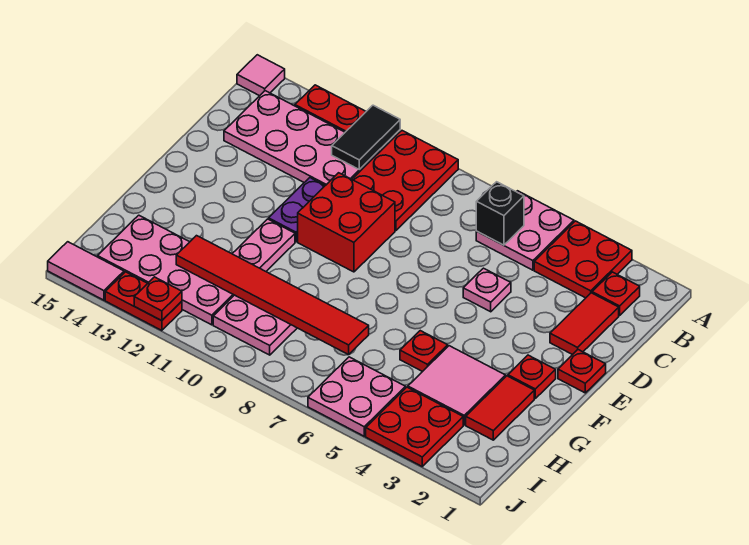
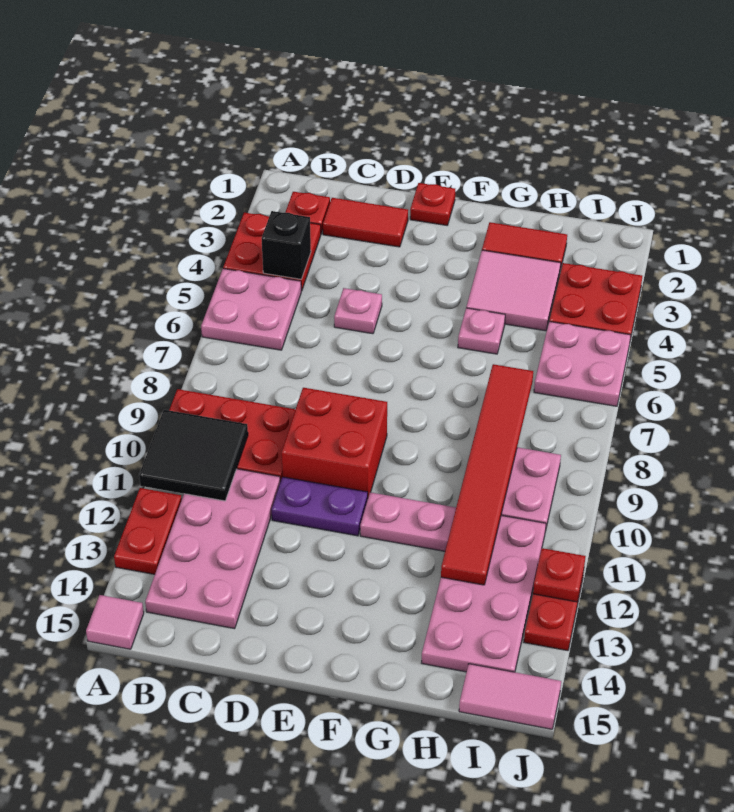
black 1x2 tile [332,105,400,170] -> black 2x2 tile [139,410,248,501]
black 1x1 brick [476,182,524,245] -> black 1x1 brick moved to [261,211,311,279]
red 1x1 plate [508,355,556,398] -> none
red 1x1 plate [400,331,448,372] -> pink 1x1 plate [458,308,505,354]
pink 1x2 tile [48,242,124,300] -> pink 1x2 tile turned to [459,664,561,729]

